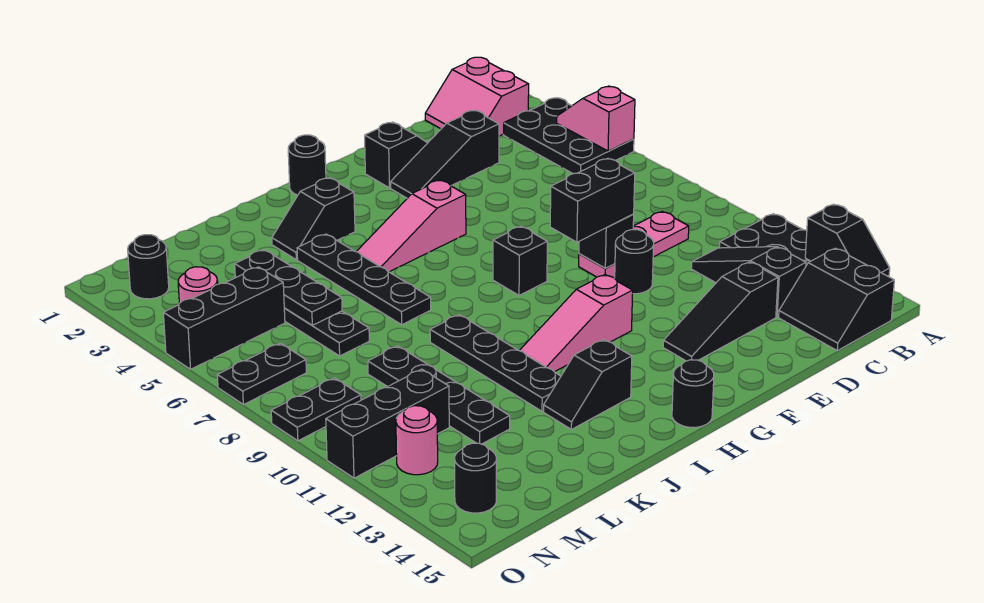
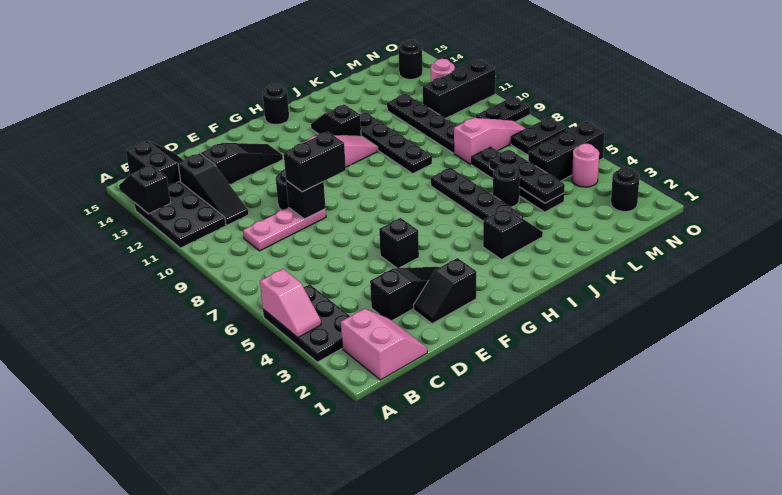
pink 1x3 slope [356,180,466,272] -> pink 1x3 slope moved to [454,118,525,164]
black 1x1 brick [493,226,547,296] -> black 1x1 brick moved to [379,218,419,268]
black 1x1 round brick [288,135,326,195] -> black 1x1 round brick moved to [493,164,520,207]
black 1x2 slope [543,339,632,429] -> black 1x2 slope turned to [311,104,361,136]

